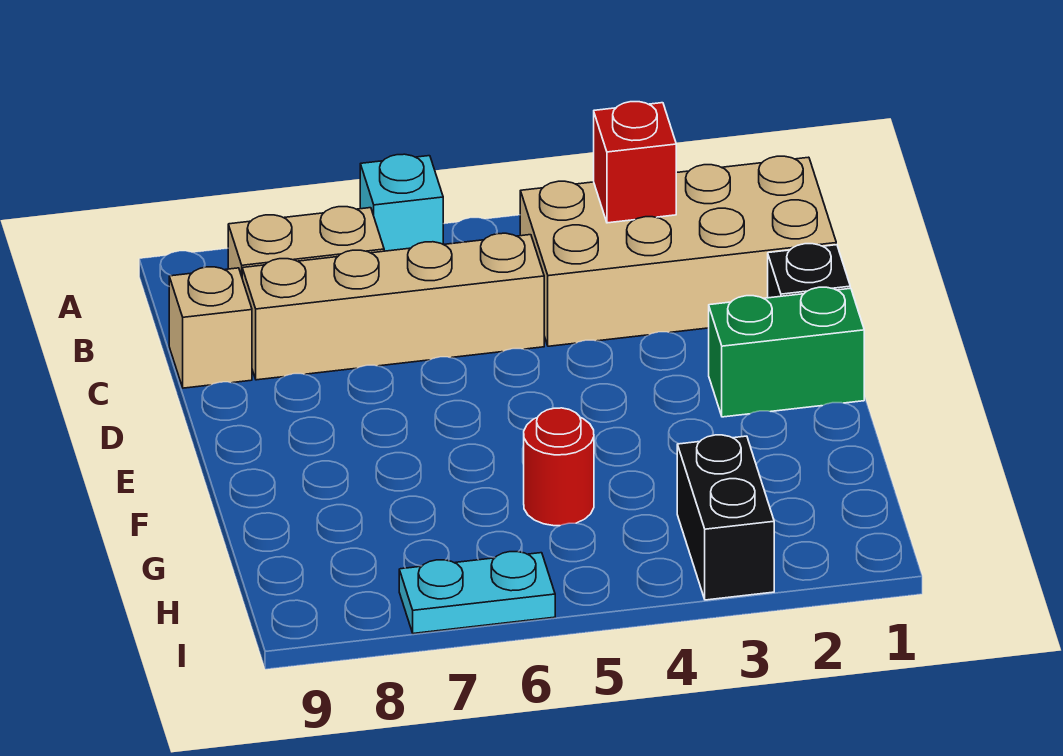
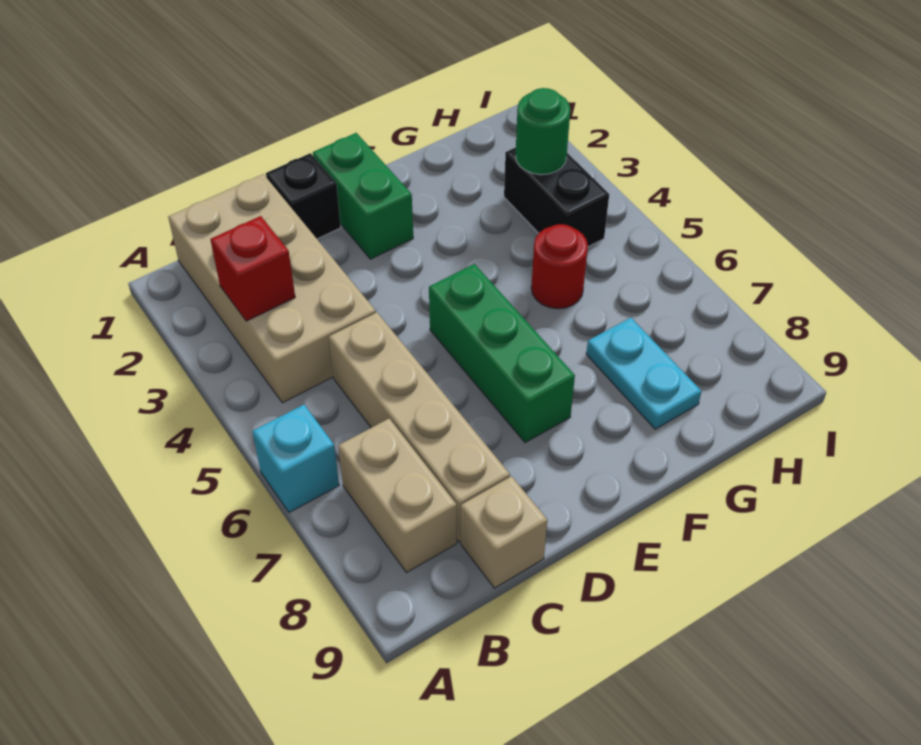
none -> green 1x3 brick [429,264,575,443]
black 1x2 brick [677,435,774,600] -> black 1x2 brick turned to [504,147,609,247]
none -> green 1x1 round brick [516,88,570,175]
cyan 1x2 plate [399,552,555,634] -> cyan 1x2 plate moved to [586,318,701,429]

